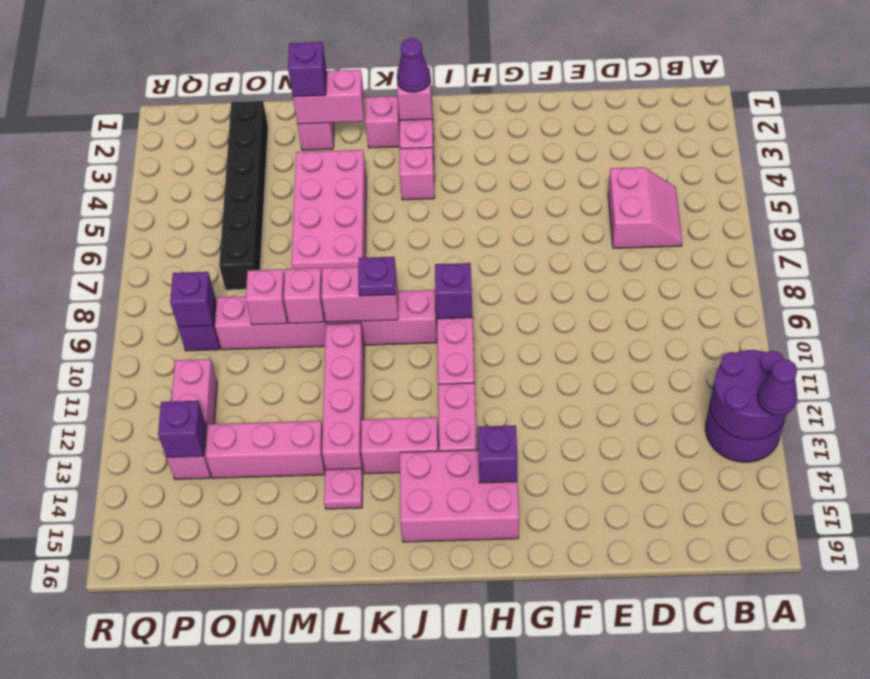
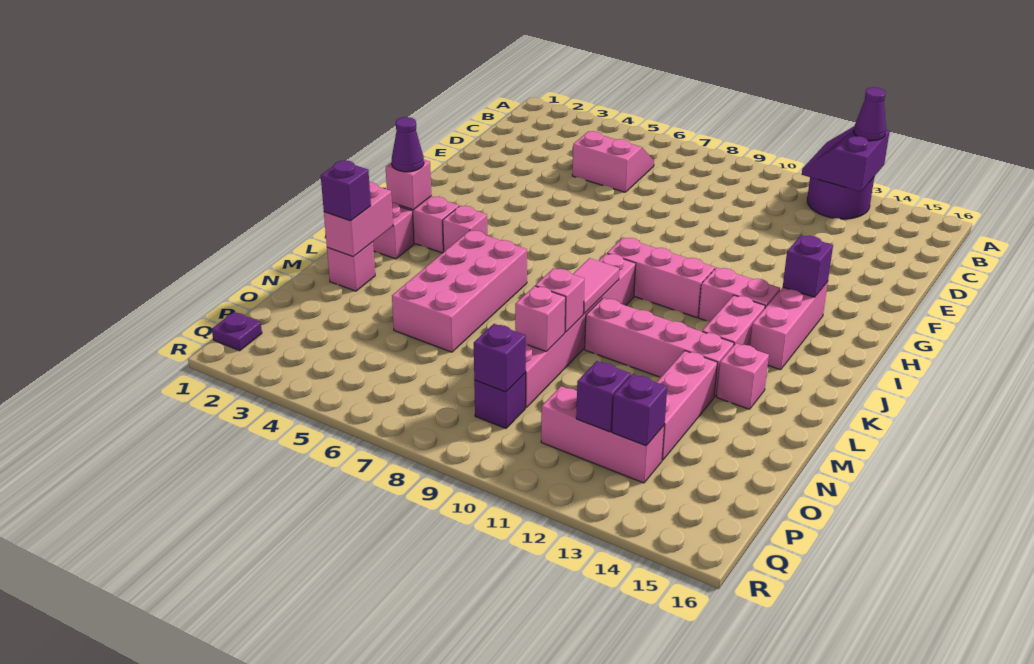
purple 2x2 round brick [710,350,786,440] -> purple 2x2 slope [802,127,890,192]
pink 2x3 brick [400,450,519,542] -> pink 1x3 brick [750,282,828,370]
purple 1x1 brick [435,263,472,319] -> purple 1x1 brick moved to [576,361,631,432]
pink 1x2 brick [321,266,398,322] -> pink 1x2 tile [573,258,619,314]
purple 1x1 plate [358,257,395,296] -> purple 1x1 plate moved to [212,312,262,351]
pink 2x4 brick [291,150,366,274] -> pink 2x4 brick turned to [392,230,527,352]
pink 1x1 plate [324,468,363,509] -> pink 1x1 brick [717,343,769,409]
black 1x6 brick [219,101,268,290] -> none

